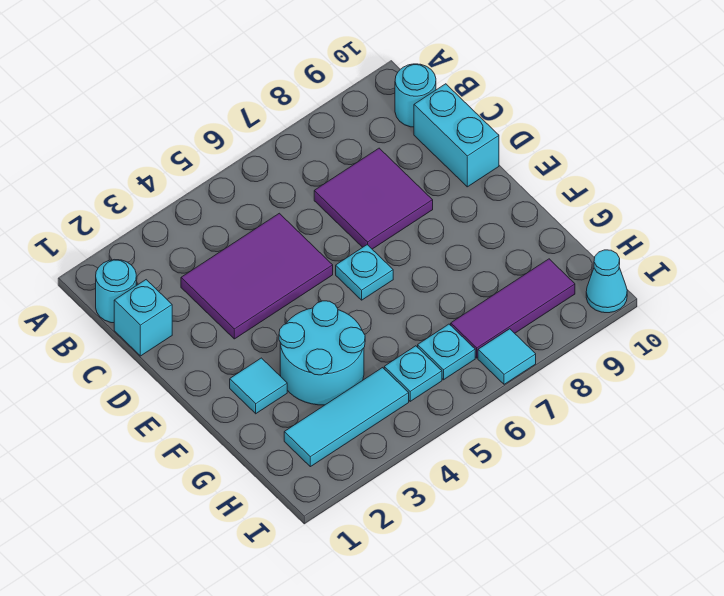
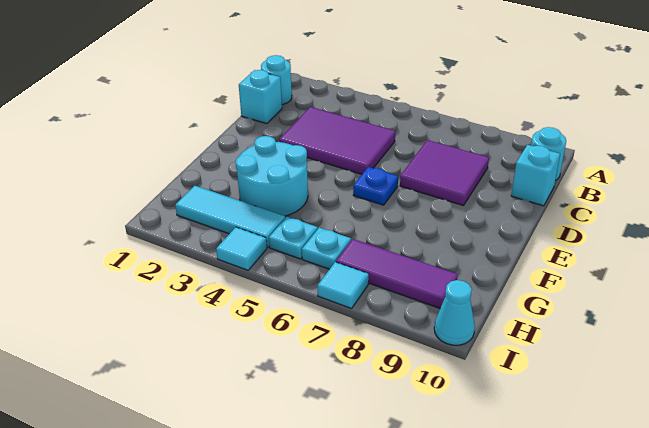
cyan 1x2 brick [414,84,499,187] -> cyan 1x1 brick [511,145,560,206]
cyan 1x1 plate [336,245,393,300] -> blue 1x1 plate [353,167,398,205]
cyan 1x1 tile [230,358,287,414] -> cyan 1x1 tile moved to [216,227,267,270]

